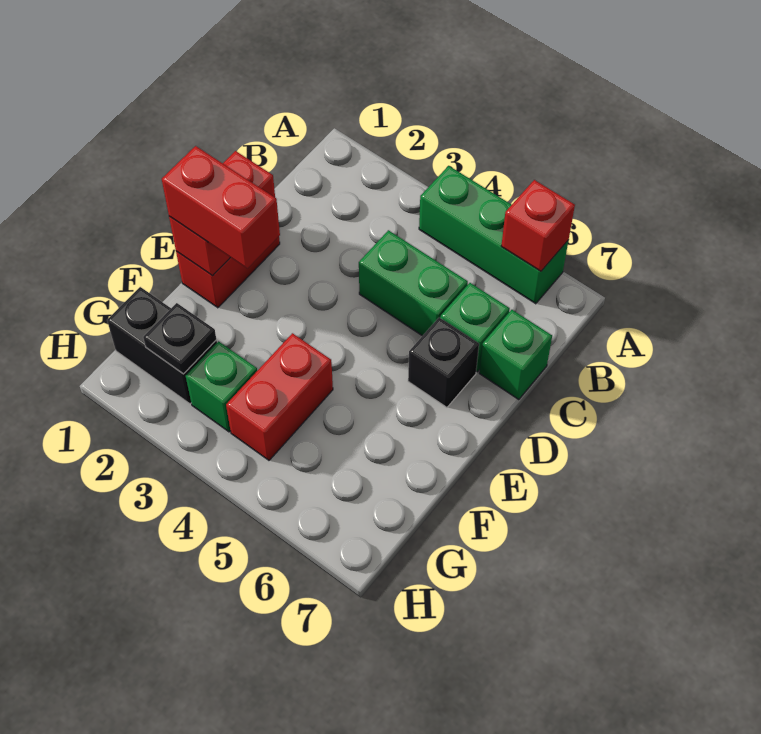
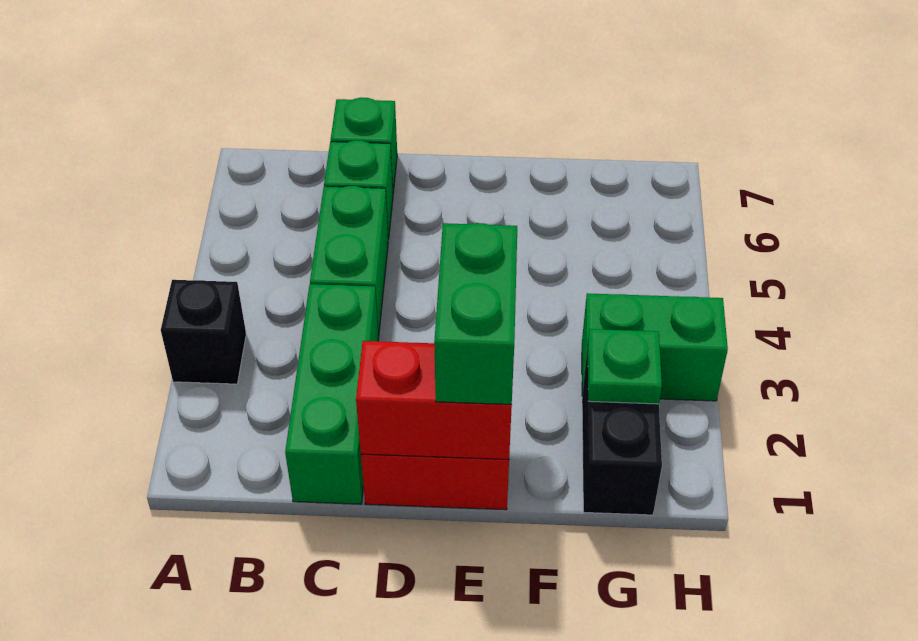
green 1x3 brick [419,166,569,304] -> green 1x3 brick moved to [285,284,379,504]
red 1x1 brick [501,180,575,271] -> none
black 1x1 brick [408,318,479,407] -> black 1x1 brick moved to [161,280,246,384]
red 1x2 brick [162,146,280,268] -> green 1x2 brick [434,223,517,405]
red 1x2 brick [226,333,333,460] -> none
black 1x1 plate [143,303,216,374] -> green 1x1 plate [587,329,662,404]
green 1x1 brick [186,341,257,432] -> green 1x2 brick [582,293,728,401]

